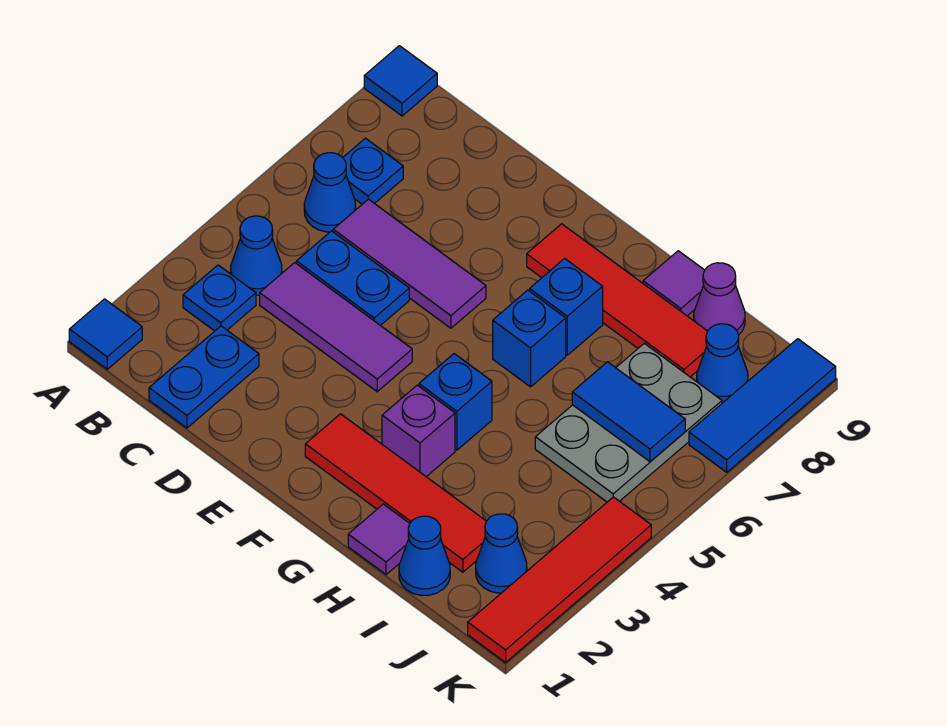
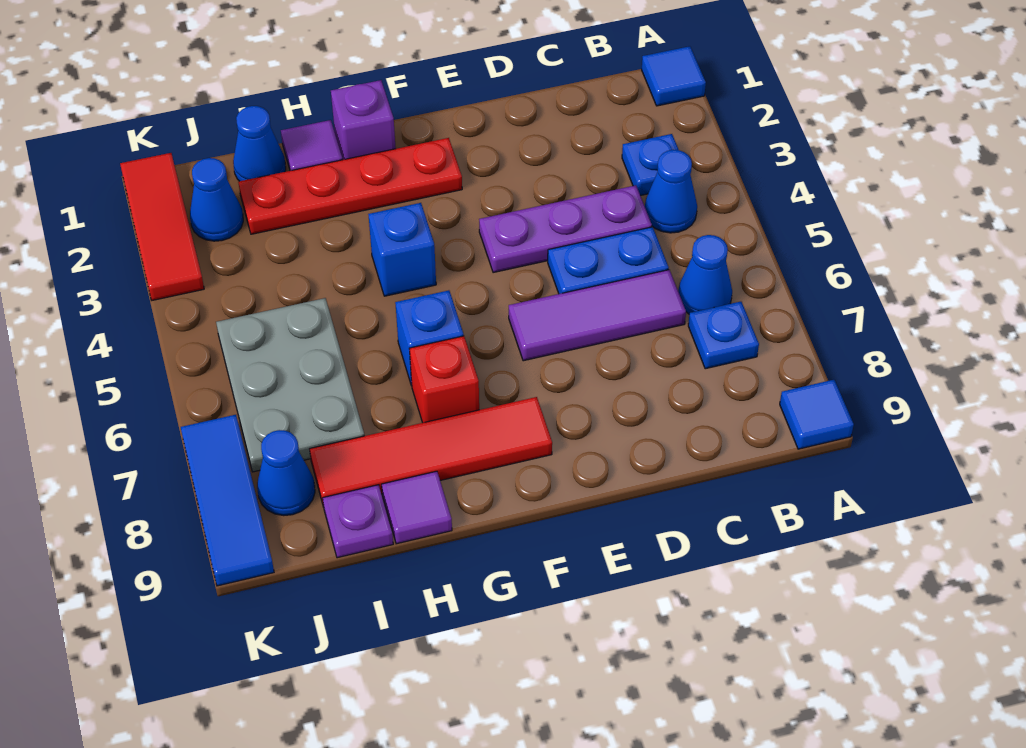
blue 1x2 plate [149,326,259,428] -> none
purple 1x3 tile [260,263,412,392] -> purple 1x3 plate [479,185,652,273]
red 1x4 tile [305,414,486,572] -> red 1x4 plate [238,138,462,234]
purple 1x1 brick [382,385,455,477] -> purple 1x1 brick moved to [331,80,396,160]
blue 1x1 brick [530,258,603,355] -> red 1x1 brick [409,336,479,423]
blue 1x2 tile [572,362,685,462] -> none
purple 1x1 cone [694,263,745,335] -> purple 1x1 plate [323,485,393,558]
red 1x4 tile [468,497,651,662] -> red 1x3 tile [120,153,204,300]

